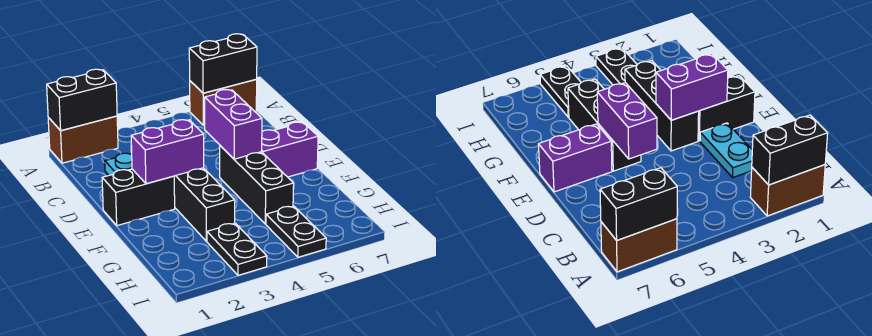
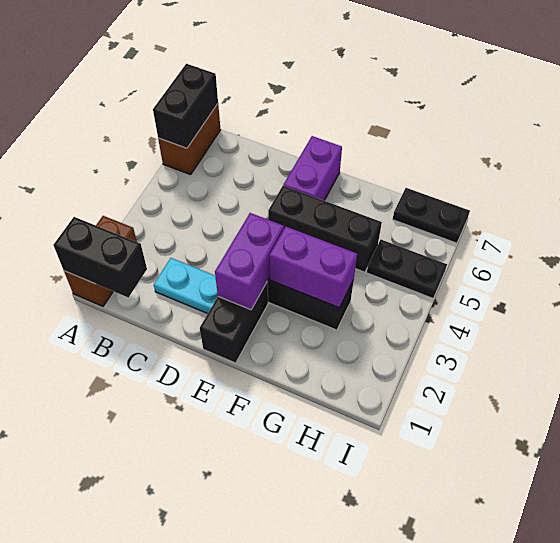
black 1x2 brick [47,69,117,131] -> black 1x2 brick turned to [53,217,147,297]
purple 1x2 brick [205,90,262,159] -> purple 1x2 brick moved to [269,227,357,308]
black 1x2 plate [207,223,267,275] -> black 1x2 plate moved to [393,188,470,243]

